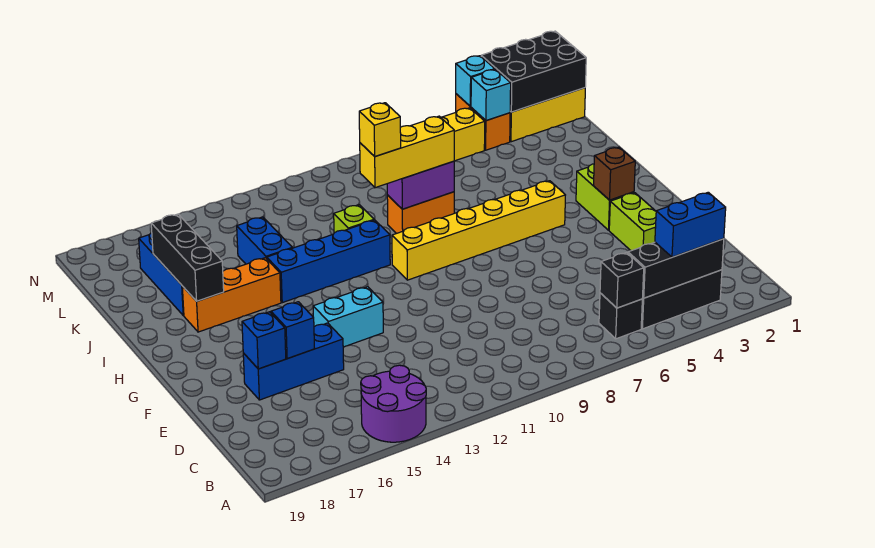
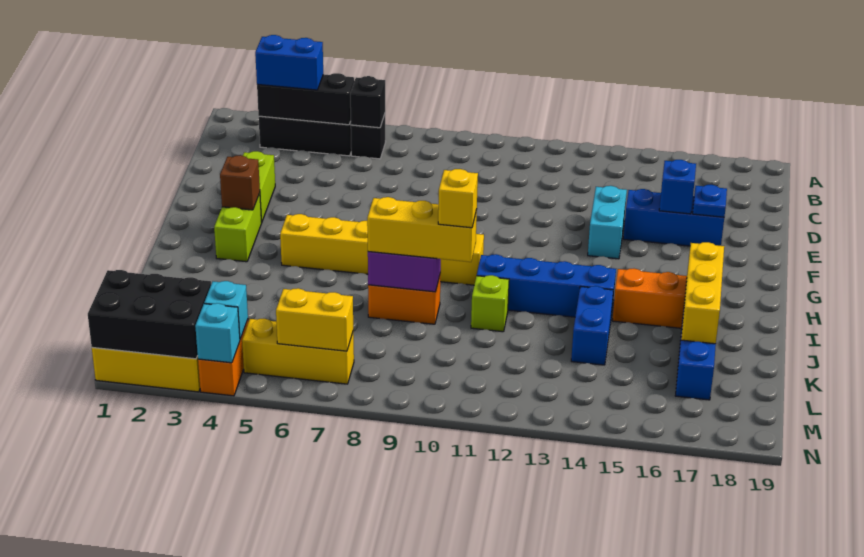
purple 2x2 round brick [361,365,426,442] -> none
blue 1x1 brick [242,312,286,369] -> blue 1x1 plate [693,185,727,217]
cyan 1x2 brick [313,287,383,347] -> cyan 1x2 brick turned to [588,186,627,259]
black 1x3 brick [151,214,224,301] -> yellow 1x3 brick [681,242,724,344]
none -> yellow 1x2 brick [276,288,353,351]

